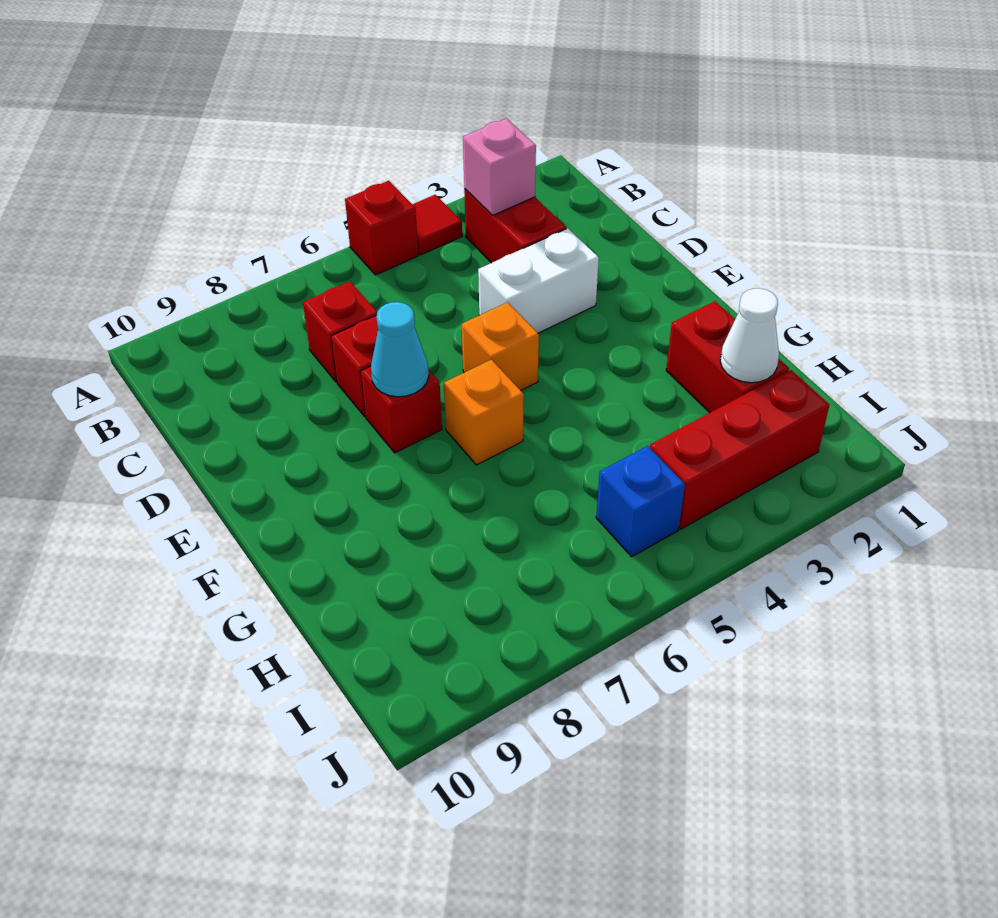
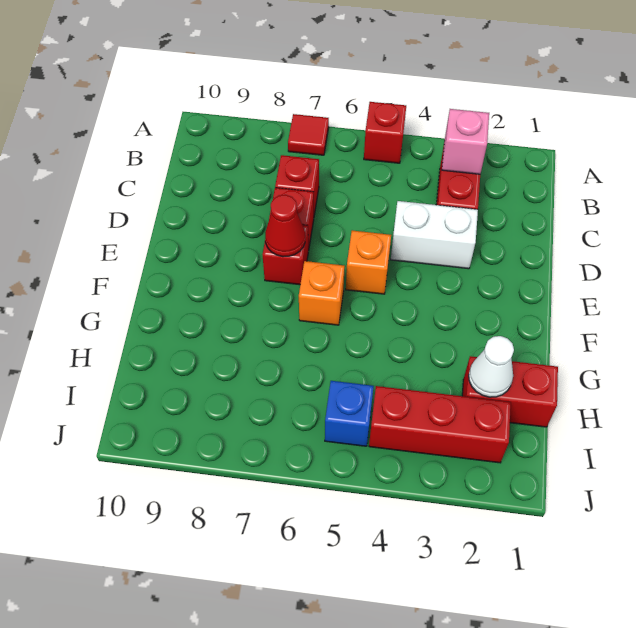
red 1x1 tile [412,195,462,255] -> red 1x1 tile moved to [288,114,329,155]
cyan 1x1 cone [371,302,429,397] -> red 1x1 cone [265,195,305,257]
red 1x2 brick [666,301,789,413] -> red 1x2 brick turned to [462,356,558,427]

